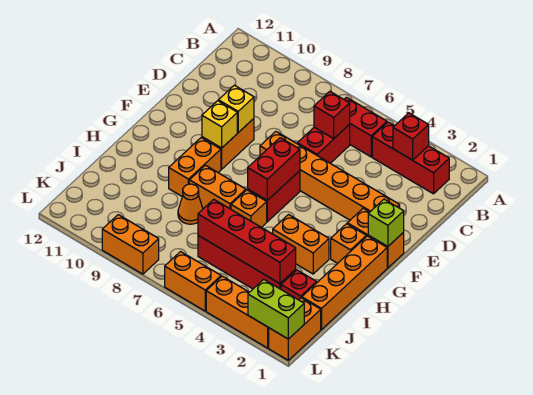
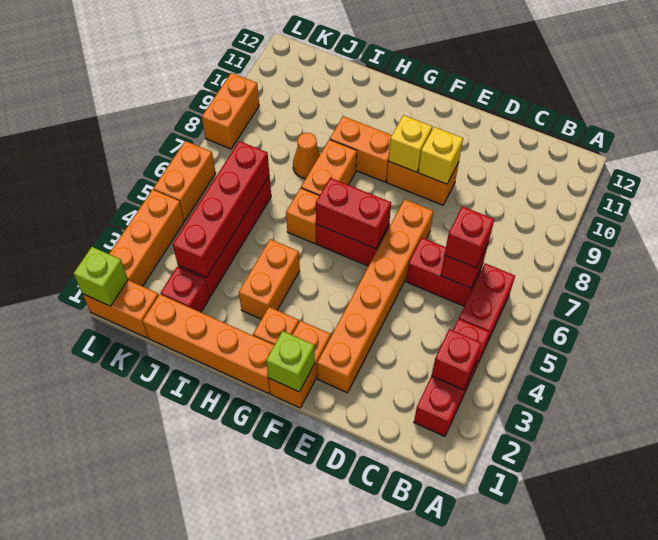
none -> red 1x1 brick [444,206,494,268]
lime 1x2 brick [248,279,304,339] -> lime 1x1 brick [74,247,128,306]

